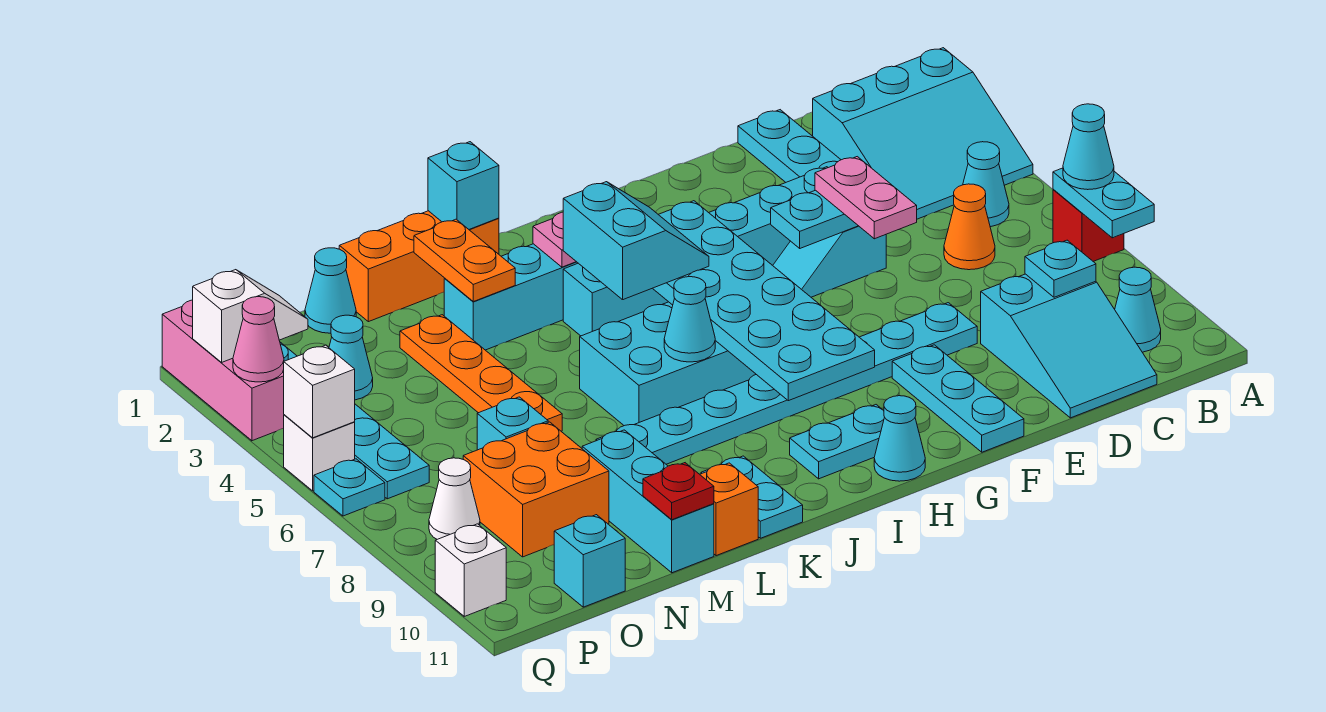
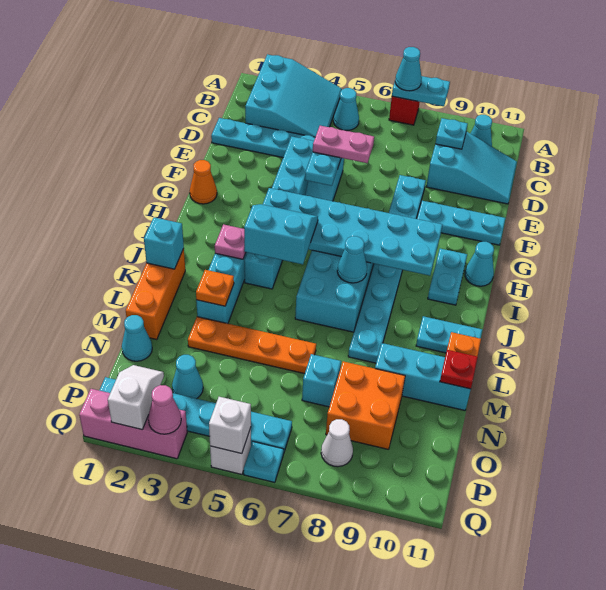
orange 1x1 cone [944,184,995,270] -> orange 1x1 cone moved to [190,160,217,204]
orange 1x2 plate [414,219,515,302] -> orange 1x1 plate [196,270,234,306]
cyan 1x1 brick [554,515,625,607] -> none
white 1x1 brick [435,524,506,616] -> none

